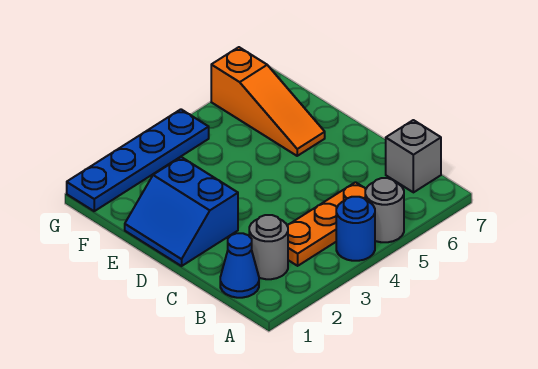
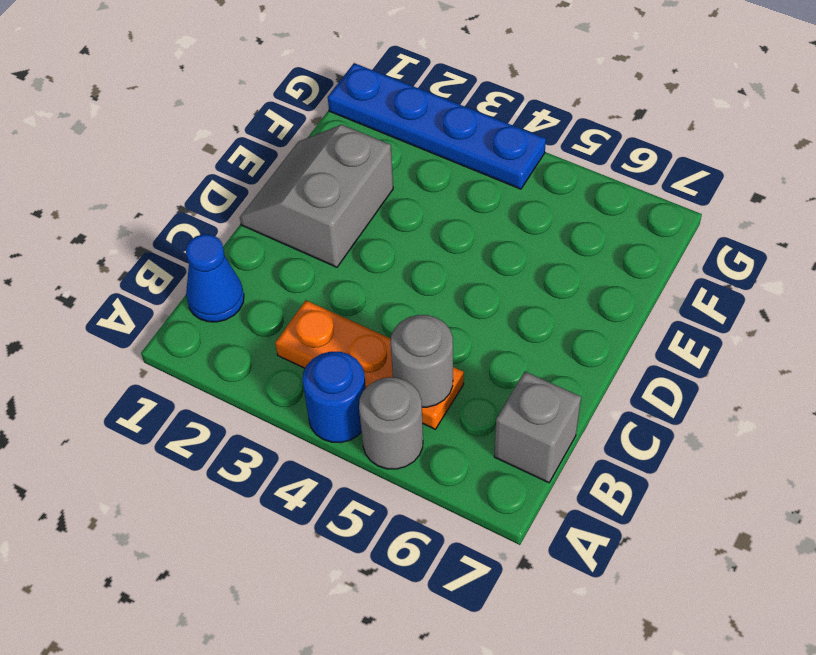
grey 1x1 round brick [249,215,288,279] -> grey 1x1 round brick moved to [391,315,453,407]
blue 2x2 slope [125,157,238,266] -> grey 2x2 slope [240,125,393,267]
orange 1x3 slope [211,47,325,156] -> none

